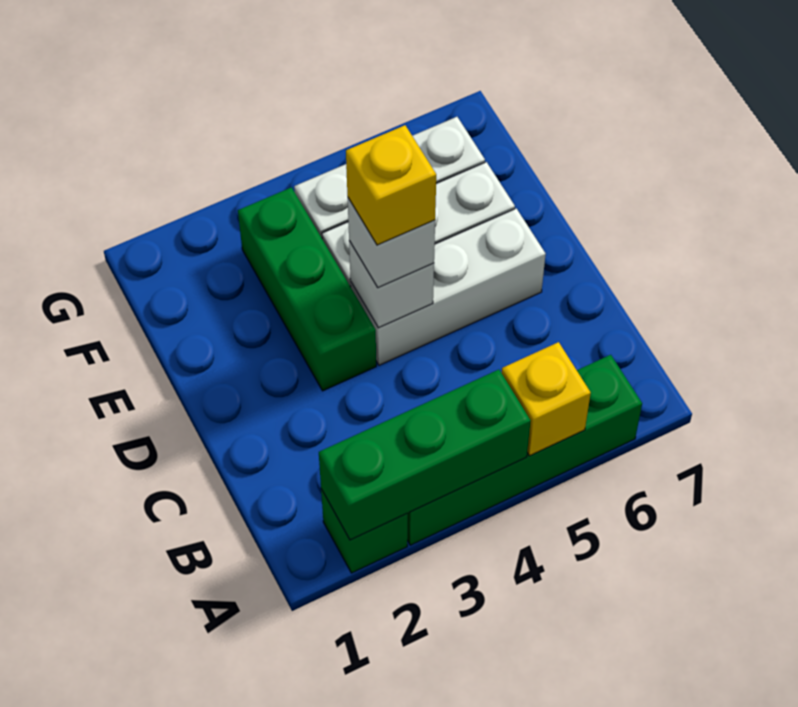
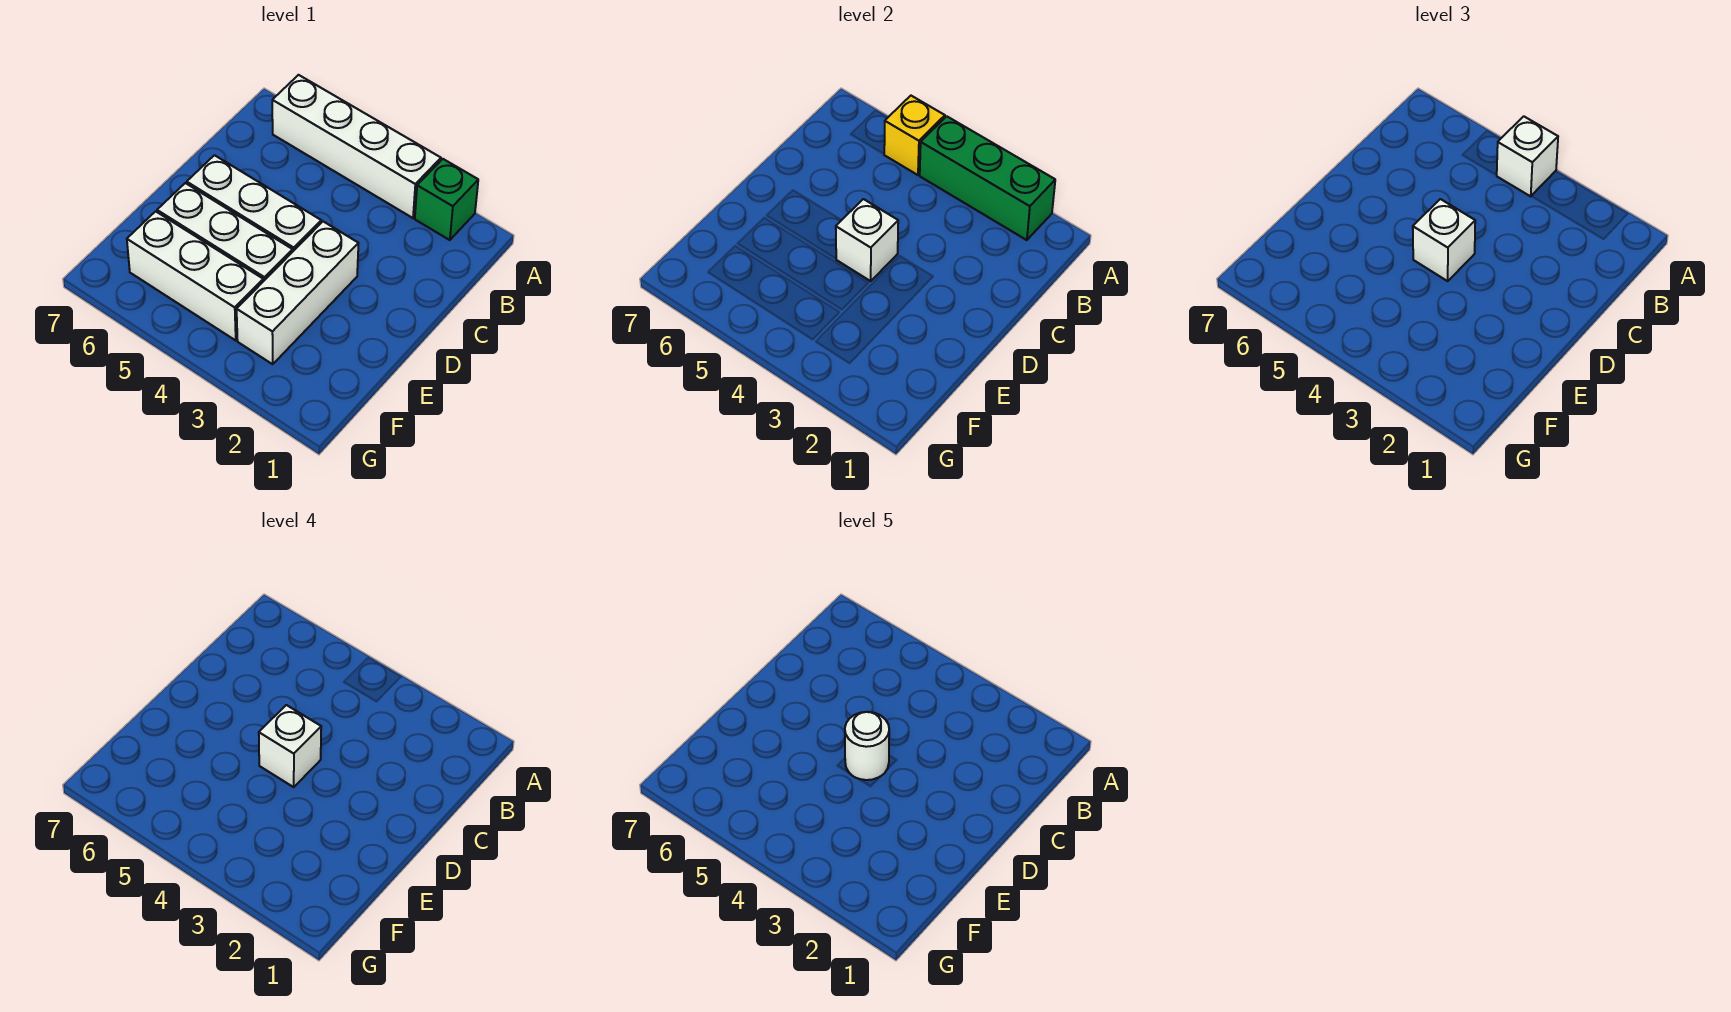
green 1x4 brick [407,355,642,545] -> white 1x4 brick [272,75,441,218]
none -> white 1x1 brick [1497,116,1558,196]
green 1x3 brick [238,187,376,391] -> white 1x3 brick [237,222,358,364]
yellow 1x1 brick [346,125,436,245] -> white 1x1 brick [259,705,321,787]
none -> white 1x1 round brick [845,712,889,780]

